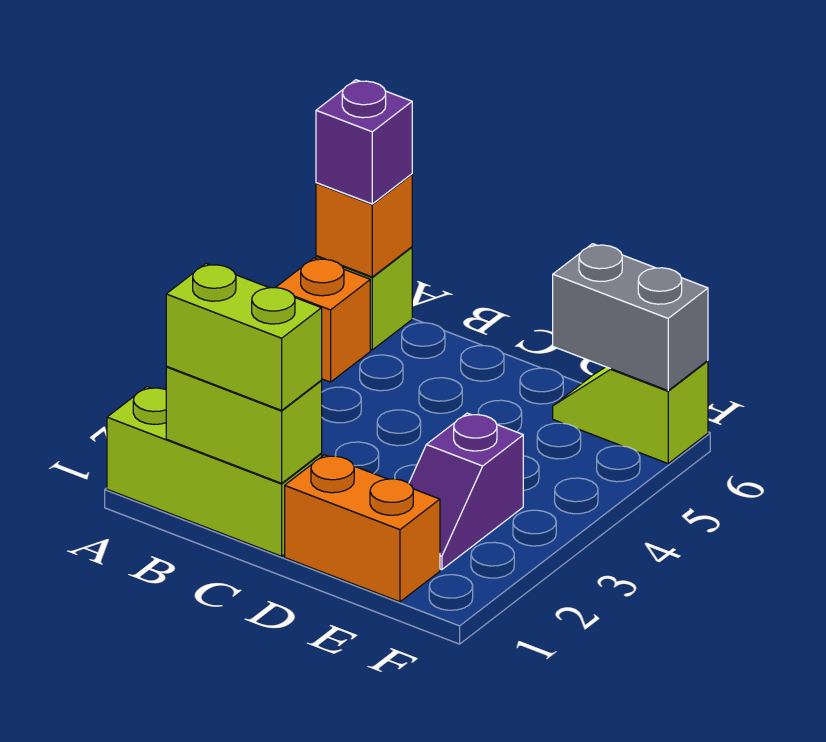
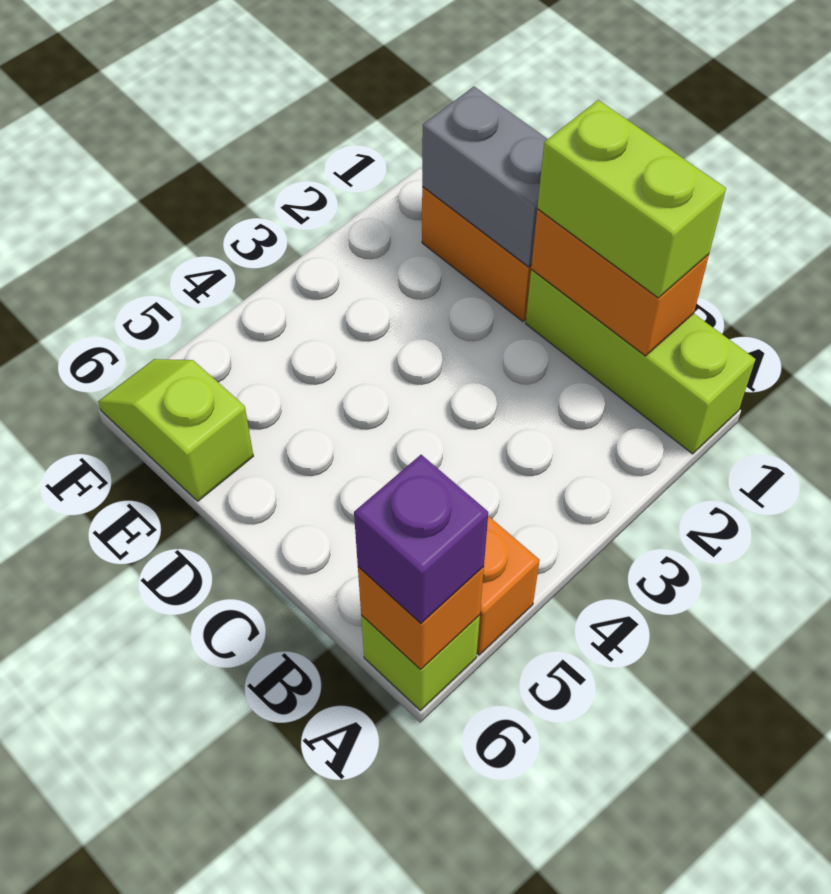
lime 1x2 brick [166,367,322,483] -> orange 1x2 brick [531,209,709,356]
purple 1x2 slope [409,413,523,570] -> none
lime 1x2 slope [553,361,708,463] -> lime 1x2 slope turned to [98,359,253,501]
grey 1x2 brick [553,244,708,391] -> grey 1x2 brick moved to [422,87,547,267]

